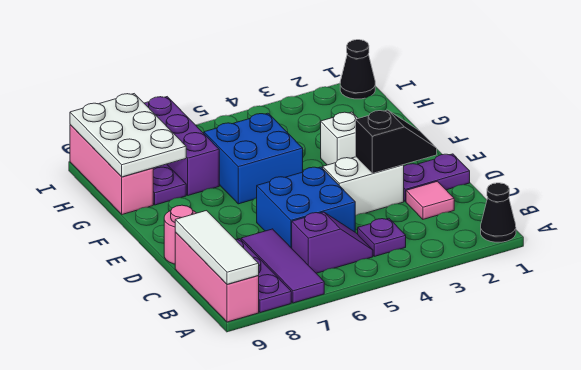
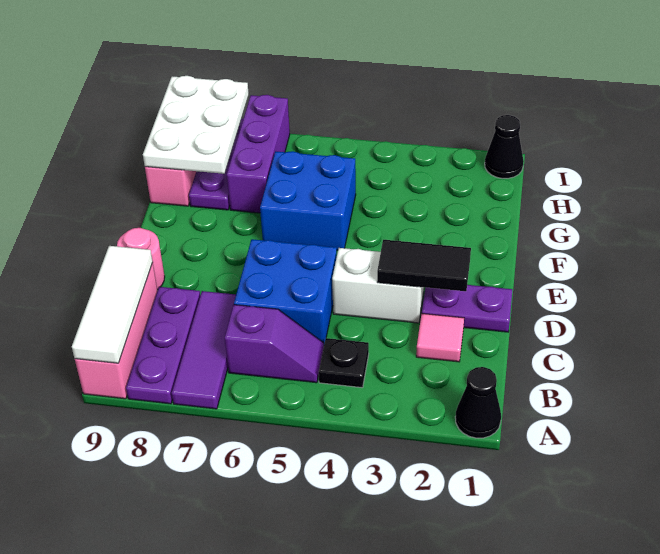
purple 1x1 plate [358,218,406,256] -> black 1x1 plate [319,338,369,388]
black 1x2 slope [356,110,437,173] -> black 1x2 tile [377,240,471,291]
white 1x1 brick [321,112,358,165] -> none

